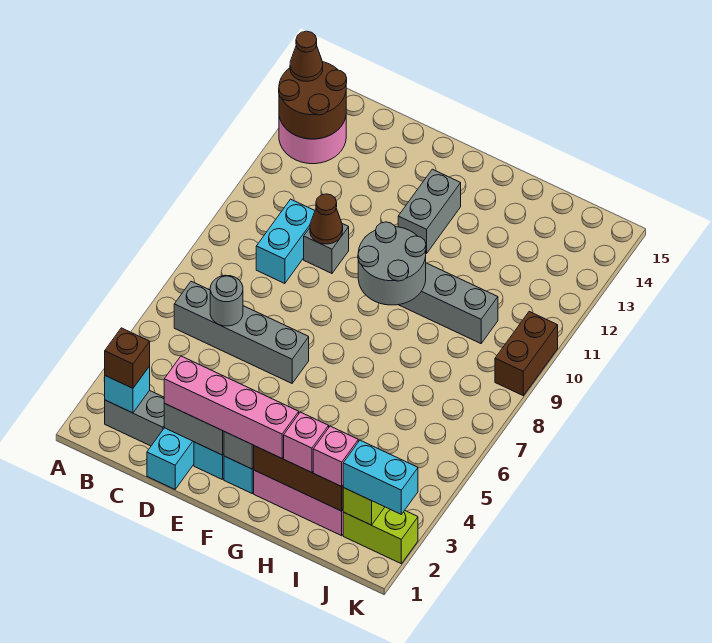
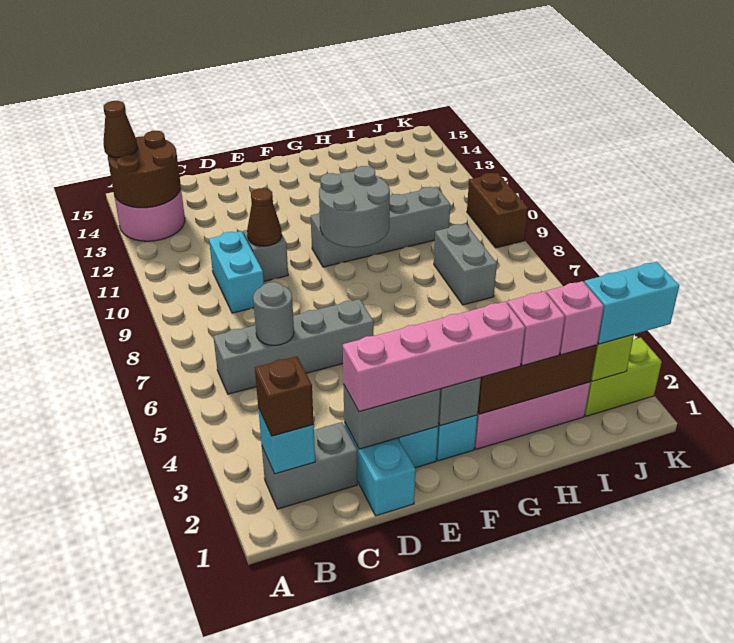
grey 1x2 brick [398,169,461,254] -> grey 1x2 brick moved to [434,224,497,305]

